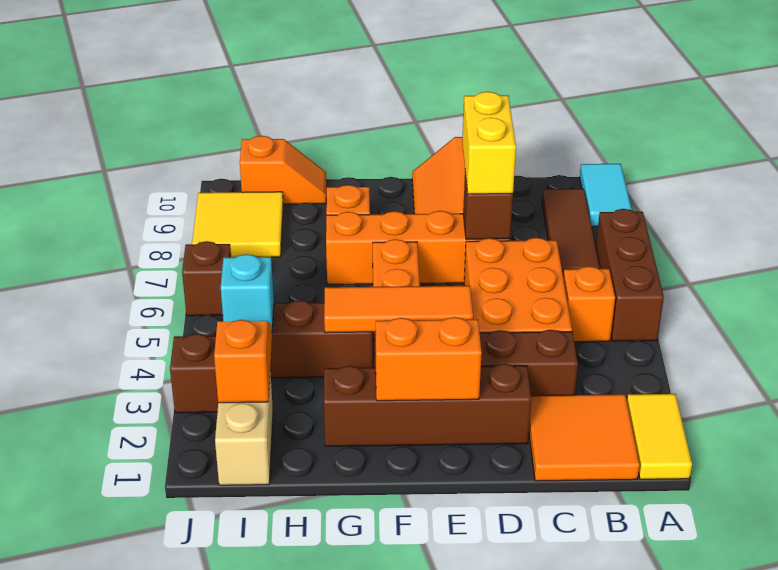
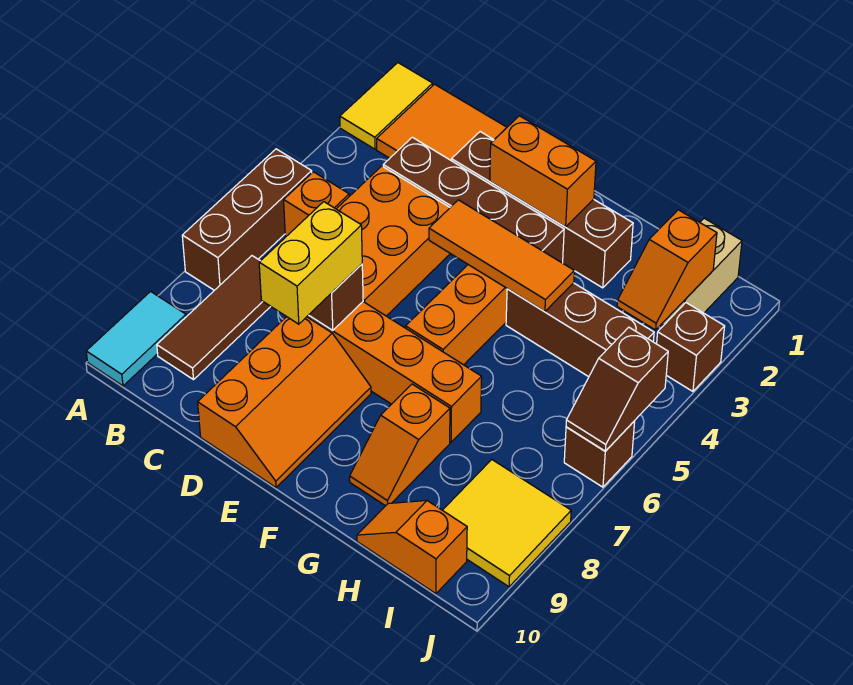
cyan 1x1 brick [221,254,274,327] -> none
none -> brown 1x2 slope [566,327,668,451]

